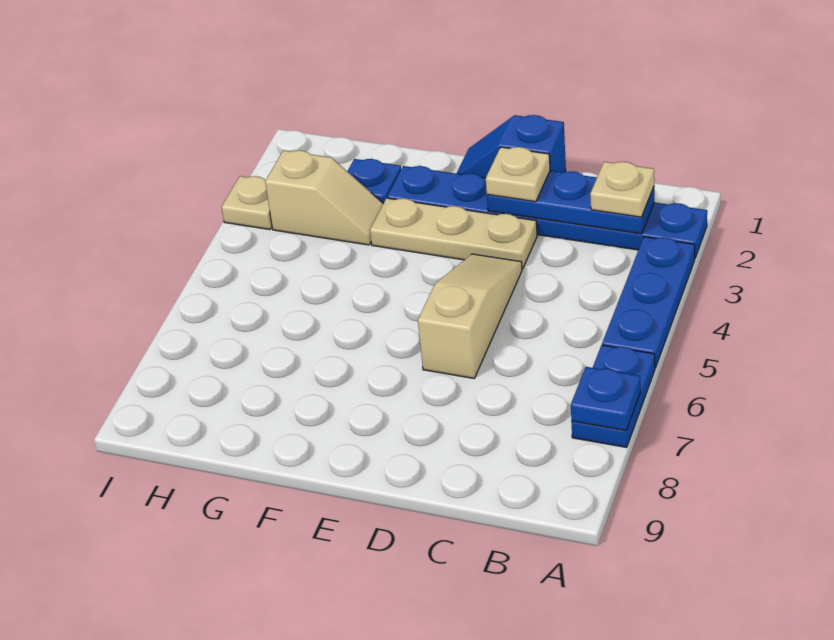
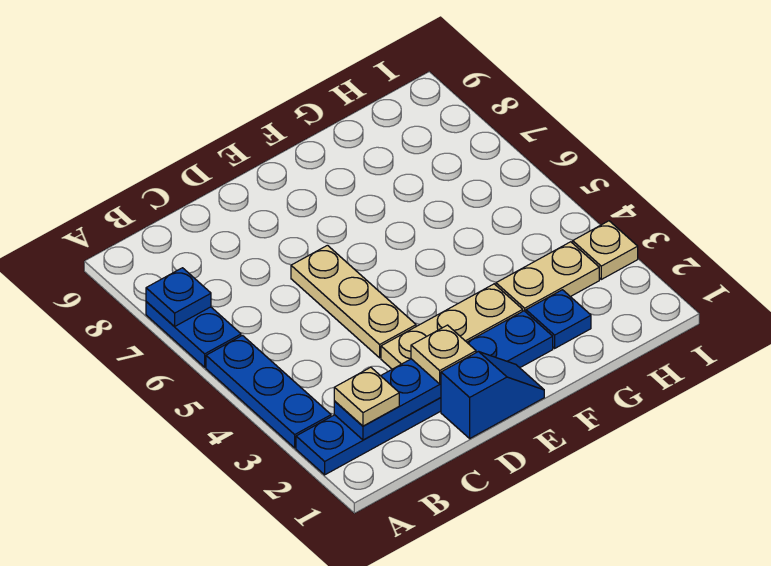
tan 1x3 slope [418,254,522,378] -> tan 1x3 plate [291,245,416,358]
tan 1x2 slope [265,150,383,245] -> tan 1x2 plate [496,242,599,312]

